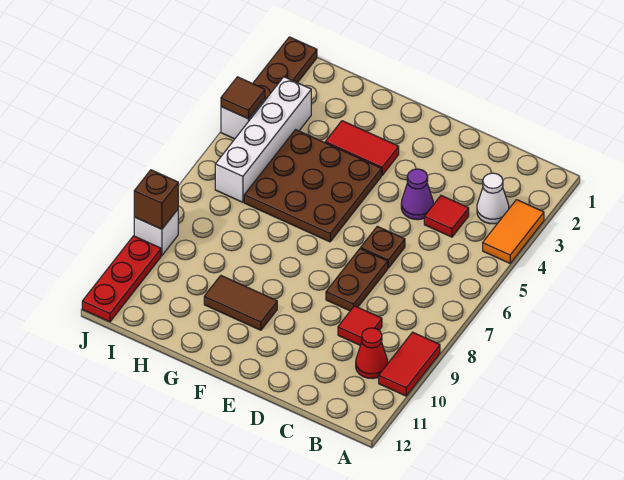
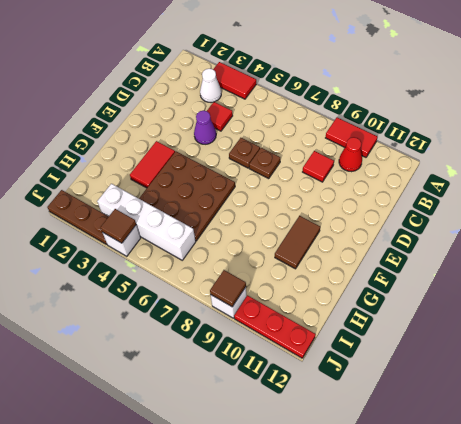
orange 1x2 tile [483,200,544,263] -> red 1x2 tile [213,62,256,99]
brown 1x2 plate [326,249,388,311] -> brown 1x1 plate [249,148,280,179]
brown 1x1 brick [134,170,178,229] -> brown 1x1 tile [210,270,246,307]

